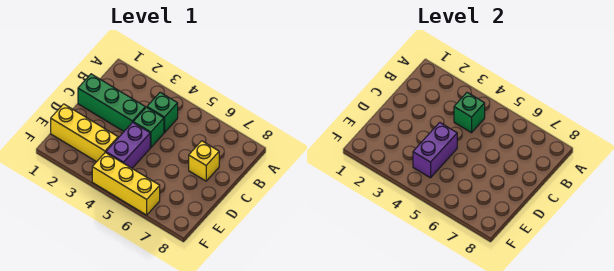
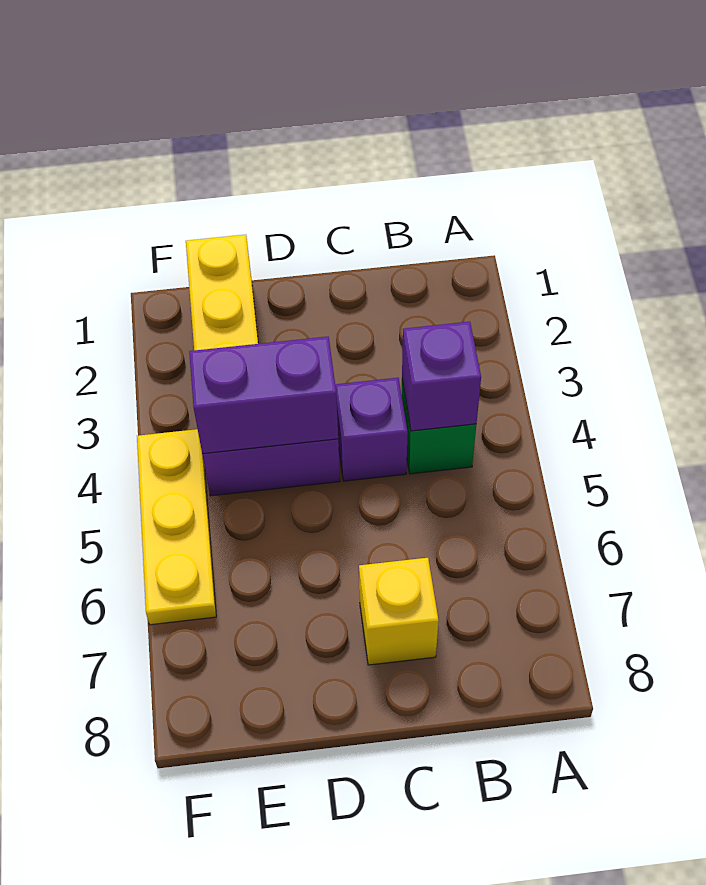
green 1x1 brick [454,92,485,133] -> purple 1x1 brick [402,322,481,431]
green 1x3 brick [78,74,145,131] -> none
green 1x1 brick [133,107,164,148] -> purple 1x1 brick [335,378,408,481]
yellow 1x3 brick [92,152,160,215] -> yellow 1x3 plate [137,429,216,625]

